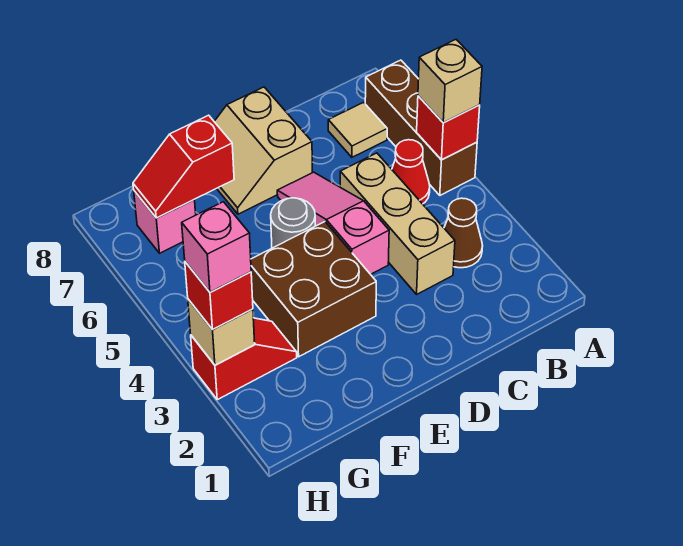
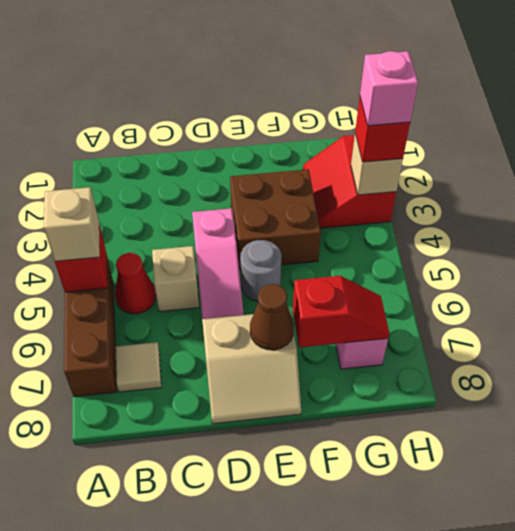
brown 1x1 cone [444,198,483,268] -> brown 1x1 cone moved to [250,284,294,350]
tan 1x3 brick [340,153,455,294] -> tan 1x1 brick [152,246,199,312]
tan 2x2 slope [214,87,312,214] -> tan 2x2 slope turned to [202,311,301,424]
red 1x2 slope [191,318,297,400] -> red 2x2 slope [303,135,396,228]

